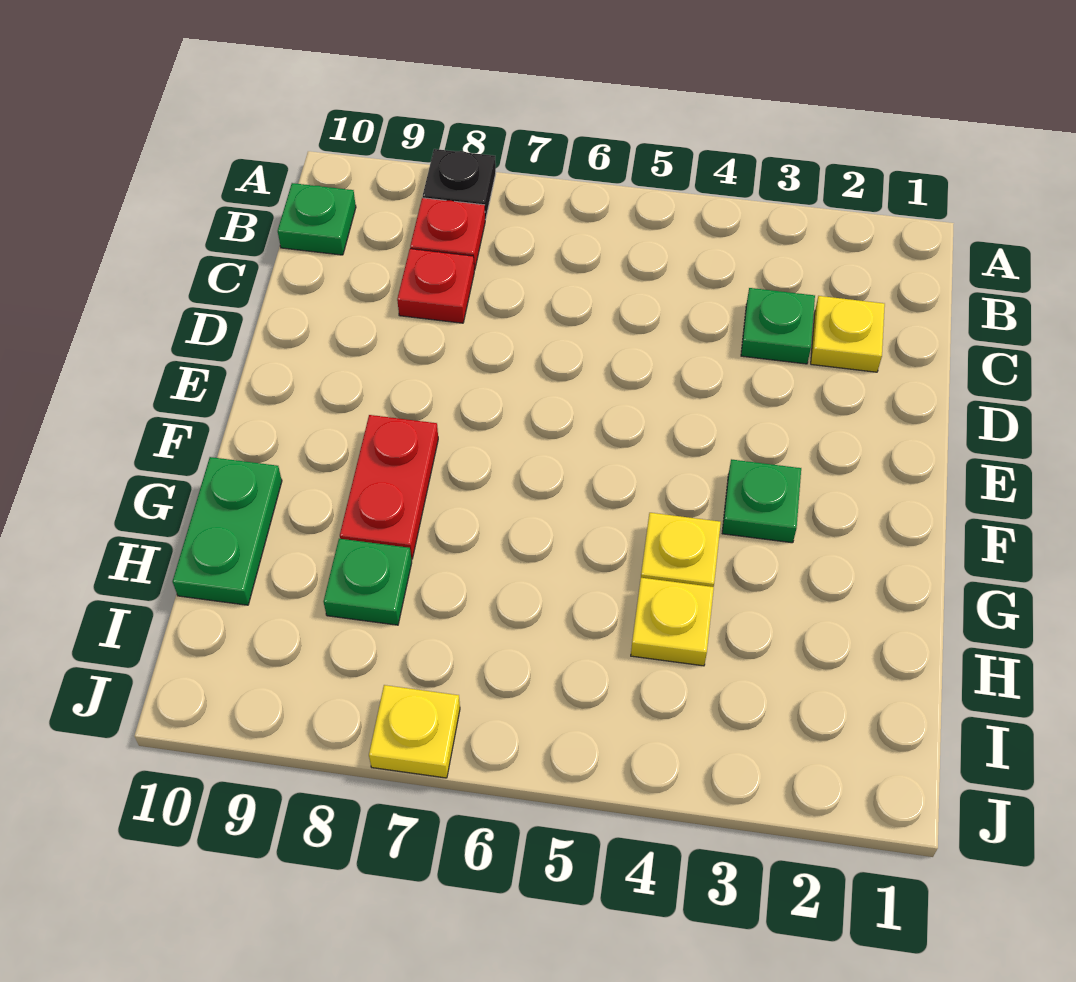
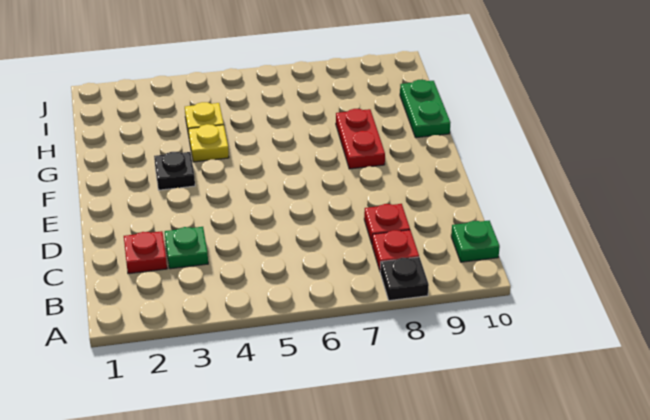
yellow 1x1 plate [811,296,885,372] -> red 1x1 plate [124,231,167,274]
green 1x1 plate [722,459,801,543] -> black 1x1 plate [154,152,195,190]
green 1x1 plate [324,539,412,625] -> none
yellow 1x1 plate [369,685,460,778] -> none

